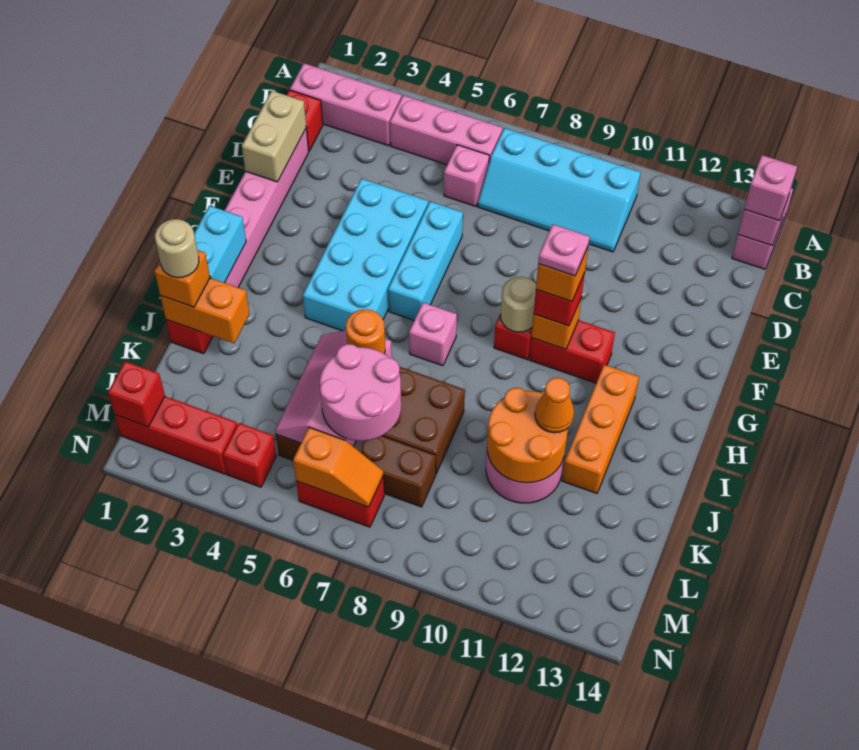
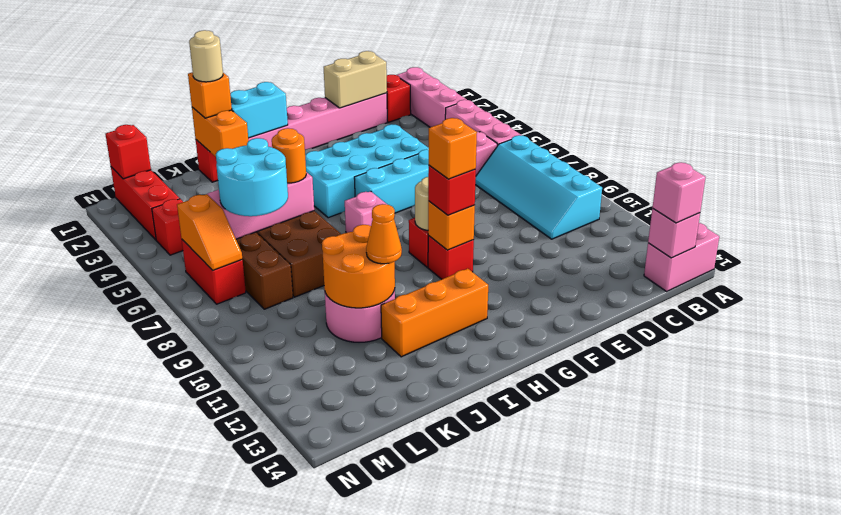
red 1x2 brick [529,320,615,383] -> red 1x1 brick [428,236,474,279]
pink 1x1 plate [538,224,589,276] -> none
pink 2x2 round brick [320,344,401,441] -> cyan 2x2 round brick [216,138,288,216]

